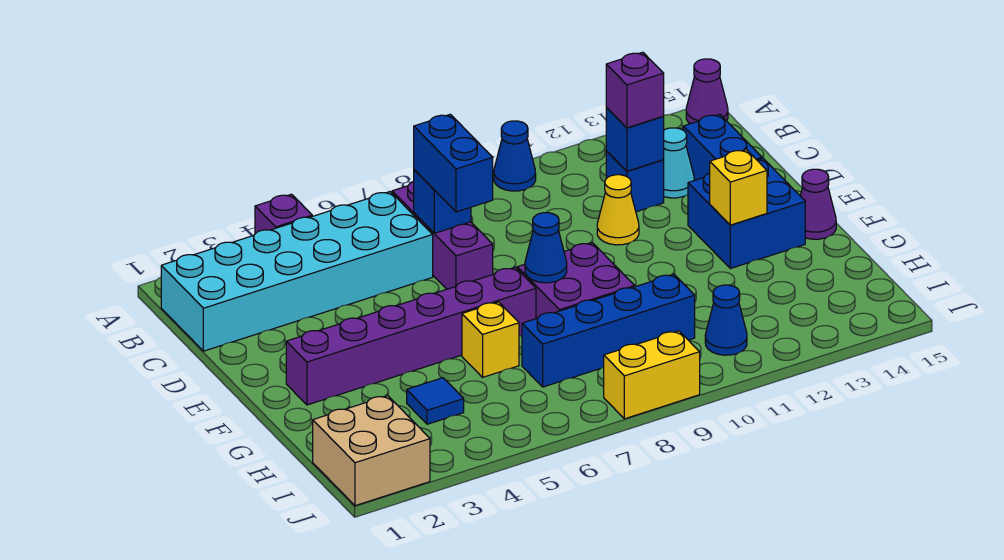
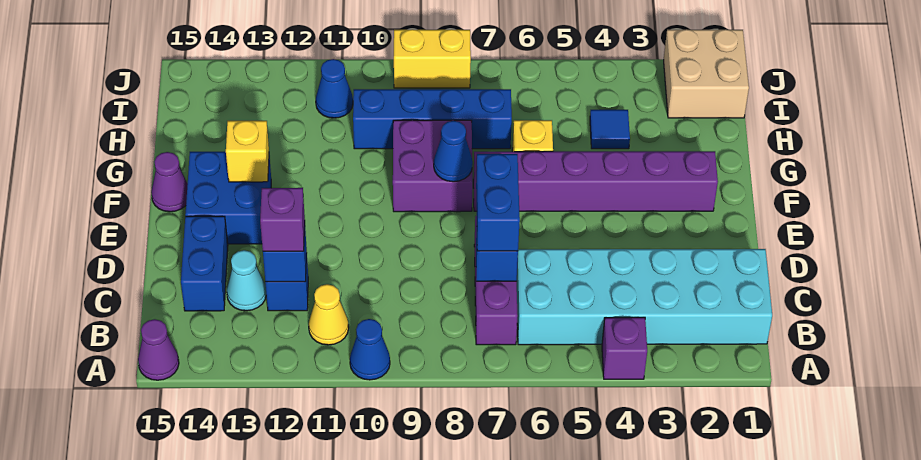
yellow 1x1 cone [597,175,639,245] -> yellow 1x1 cone moved to [309,284,349,345]

